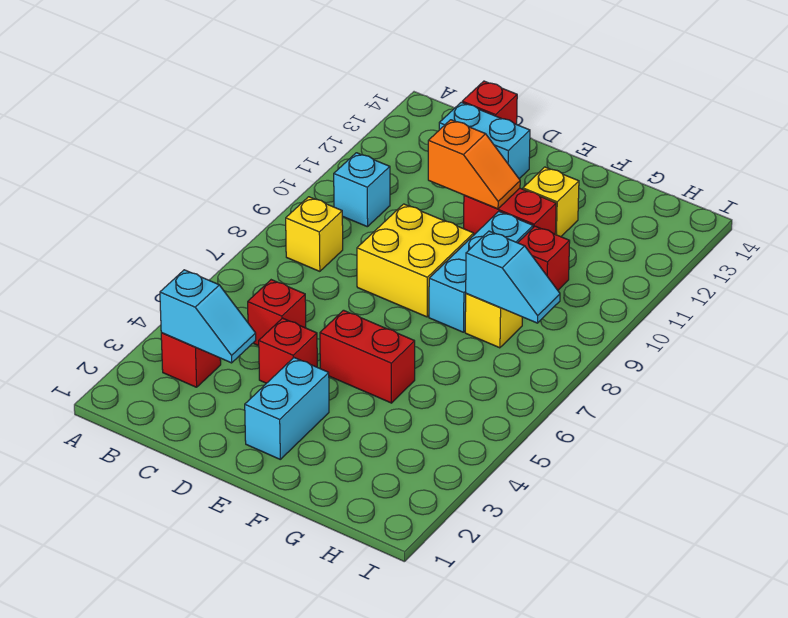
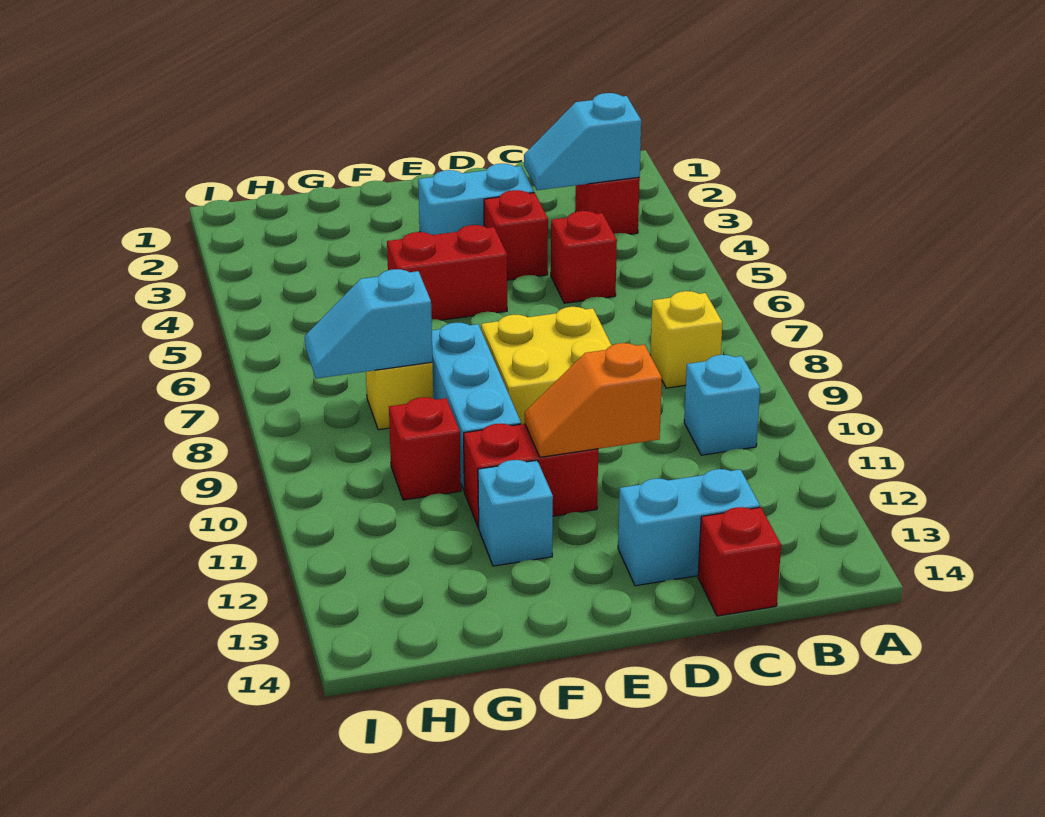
cyan 1x2 brick [245,358,329,459] -> cyan 1x2 brick turned to [418,163,534,235]
yellow 1x1 brick [523,167,579,237] -> cyan 1x1 brick [478,460,553,566]

